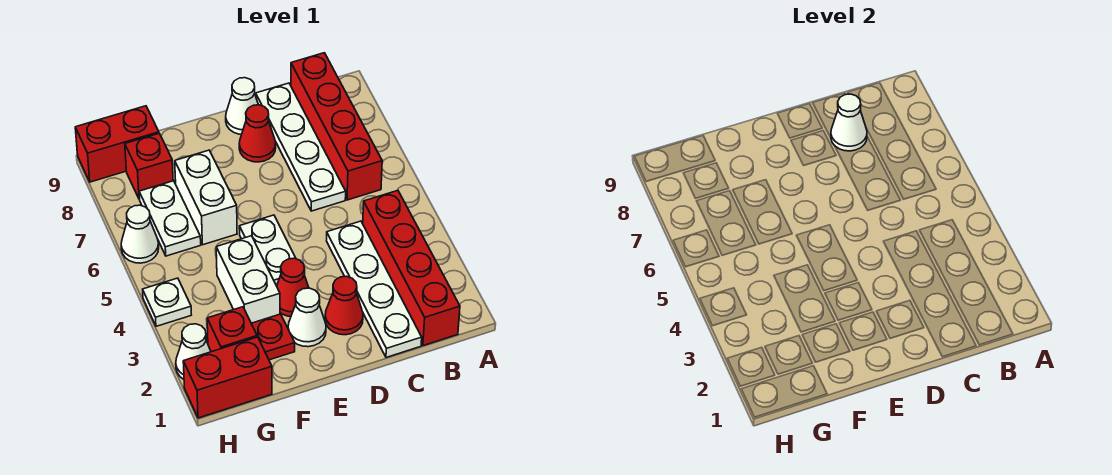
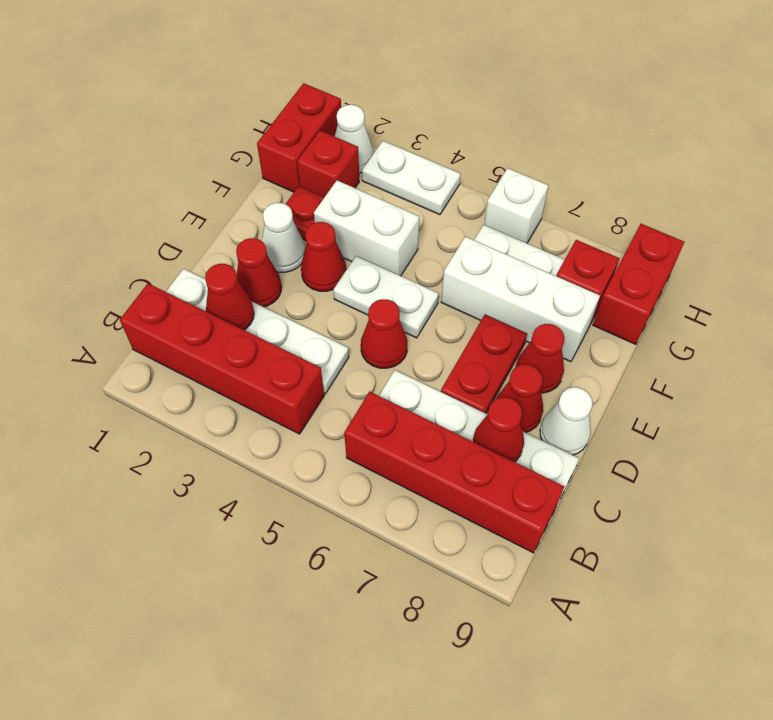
none -> red 1x1 cone [205,264,254,330]
white 1x1 cone [831,94,867,151] -> red 1x1 cone [473,397,524,462]
none -> red 1x1 cone [361,299,407,368]
none -> red 1x2 plate [441,315,527,413]
none -> red 1x1 cone [516,324,564,393]
white 1x2 brick [175,150,237,245] -> white 1x3 brick [441,237,600,362]
white 1x1 plate [143,278,191,326] -> white 1x2 plate [362,141,460,215]
white 1x1 cone [121,205,159,263] -> white 1x1 brick [484,168,549,243]

